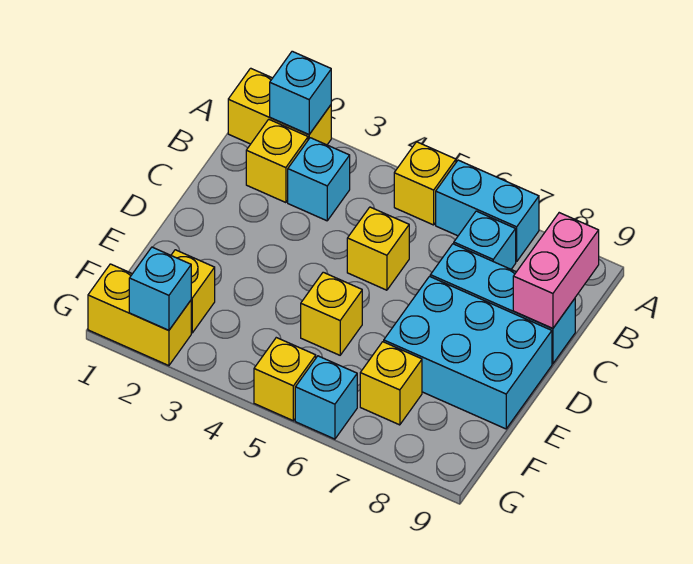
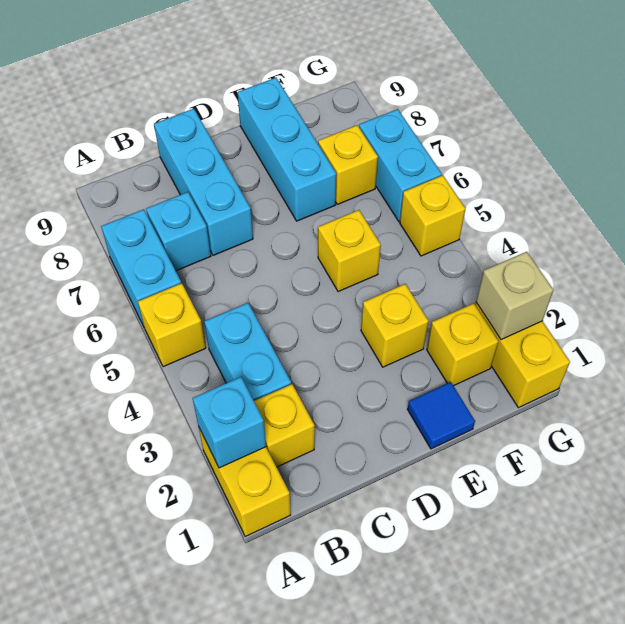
cyan 1x1 brick [288,138,350,221] -> cyan 1x2 brick [204,303,291,401]
pink 1x2 brick [513,213,599,329] -> none
yellow 1x1 brick [347,207,409,290] -> yellow 1x1 brick moved to [361,284,429,367]
cyan 2x3 brick [384,276,552,429] -> cyan 1x3 brick [238,78,336,221]
none -> blue 1x1 tile [407,382,475,449]
cyan 1x1 brick [129,247,191,330] -> tan 1x1 brick [476,252,553,340]
cyan 1x1 brick [295,356,357,439] -> cyan 1x2 brick [359,109,442,221]

